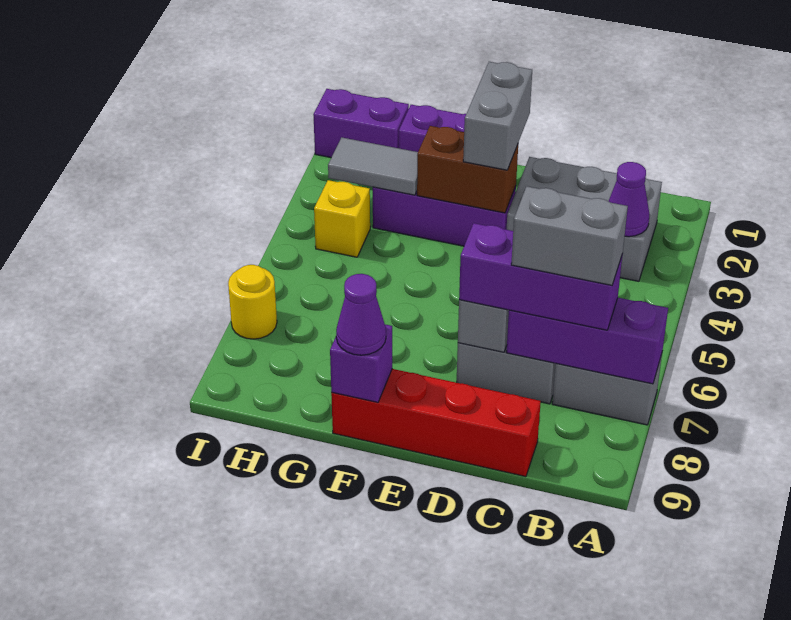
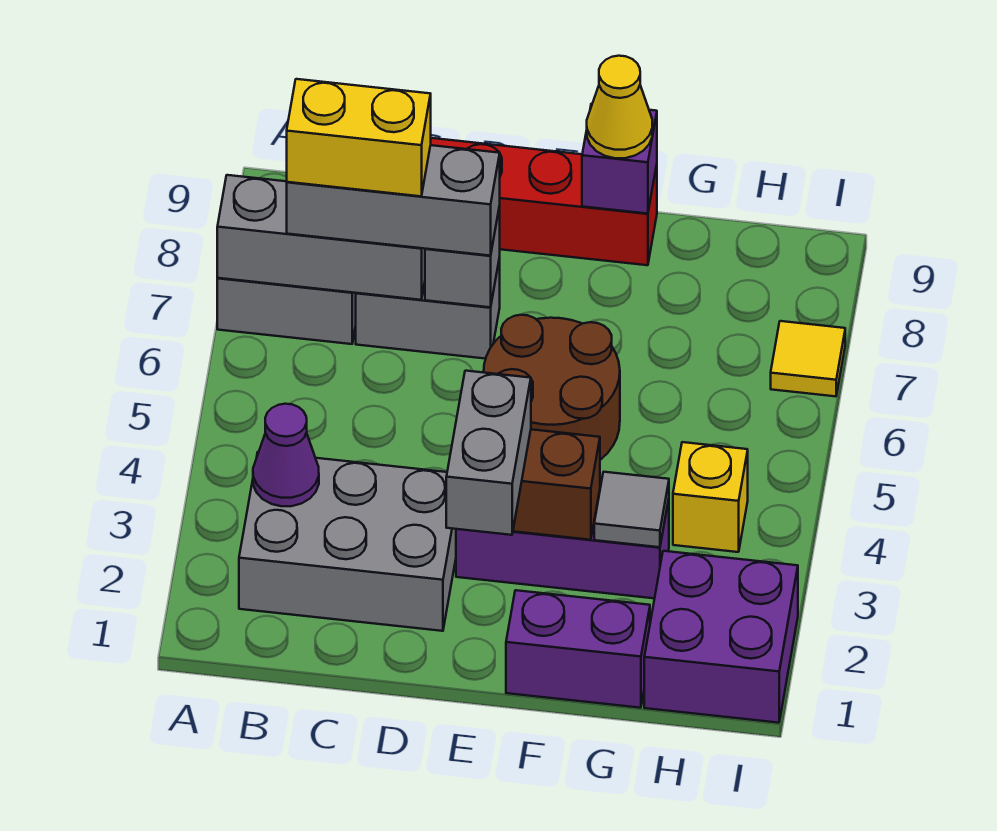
purple 1x3 brick [506,298,668,384] -> grey 1x3 brick [217,175,425,300]
purple 1x3 brick [459,223,623,330] -> grey 1x3 brick [287,145,500,256]
grey 1x2 brick [511,186,628,285] -> yellow 1x2 brick [287,79,431,196]
none -> brown 2x2 round brick [484,315,620,460]
purple 1x1 cone [336,274,386,355] -> yellow 1x1 cone [587,56,652,158]
grey 1x2 tile [328,137,418,195] -> grey 1x1 tile [594,472,669,547]
purple 1x2 brick [313,89,409,158] -> purple 2x2 brick [644,551,798,723]
yellow 1x1 round brick [228,265,277,339] -> yellow 1x1 tile [771,321,845,396]

